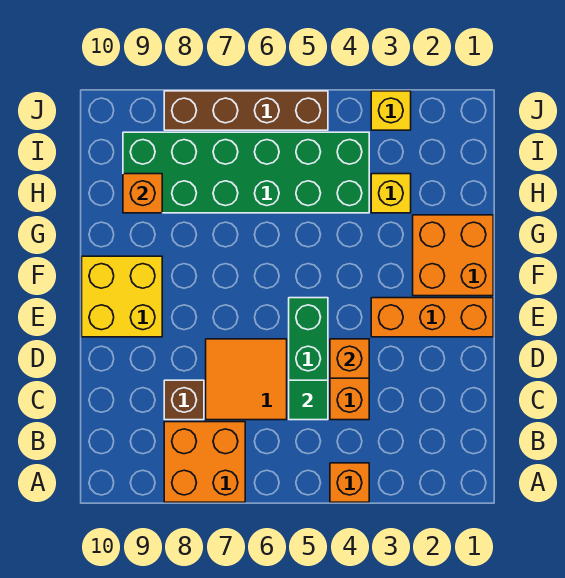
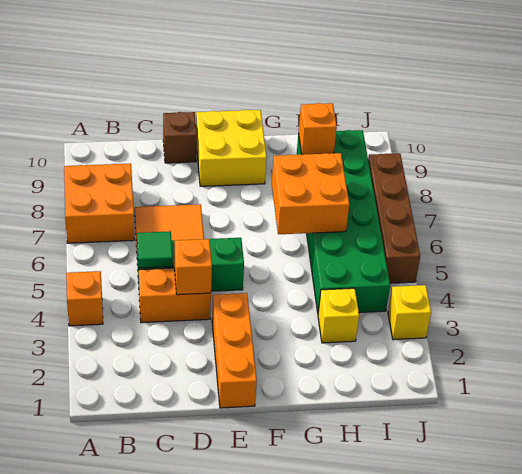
brown 1x1 brick [164,380,204,420] -> brown 1x1 brick moved to [163,112,197,163]
orange 2x2 brick [413,215,493,296] -> orange 2x2 brick moved to [272,153,349,234]

